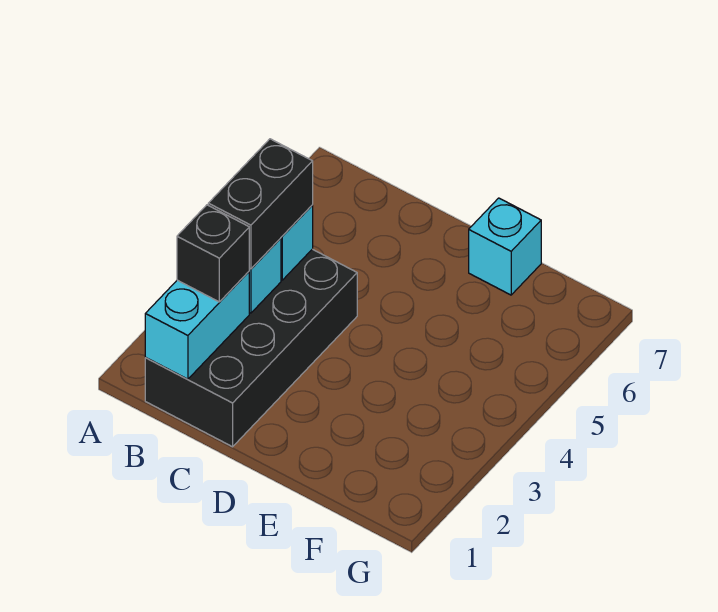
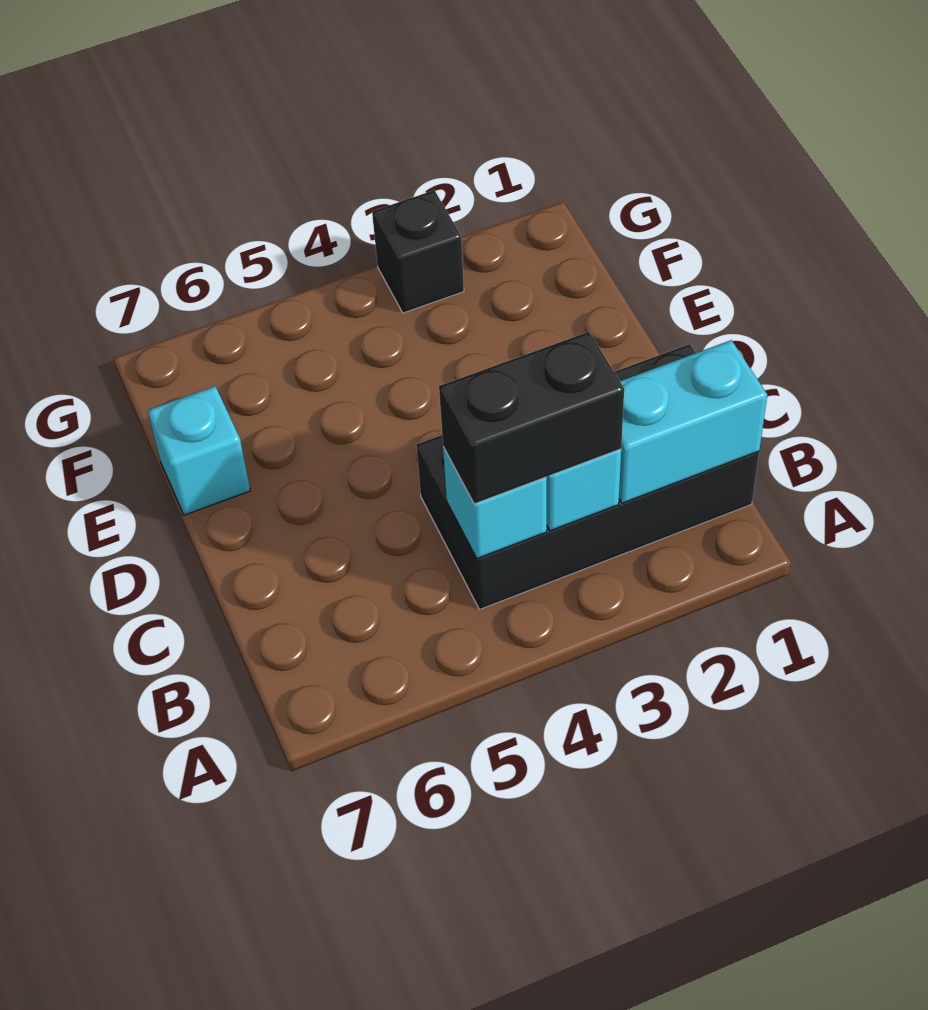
black 1x1 brick [177,205,249,302] -> black 1x1 brick moved to [372,190,464,313]

